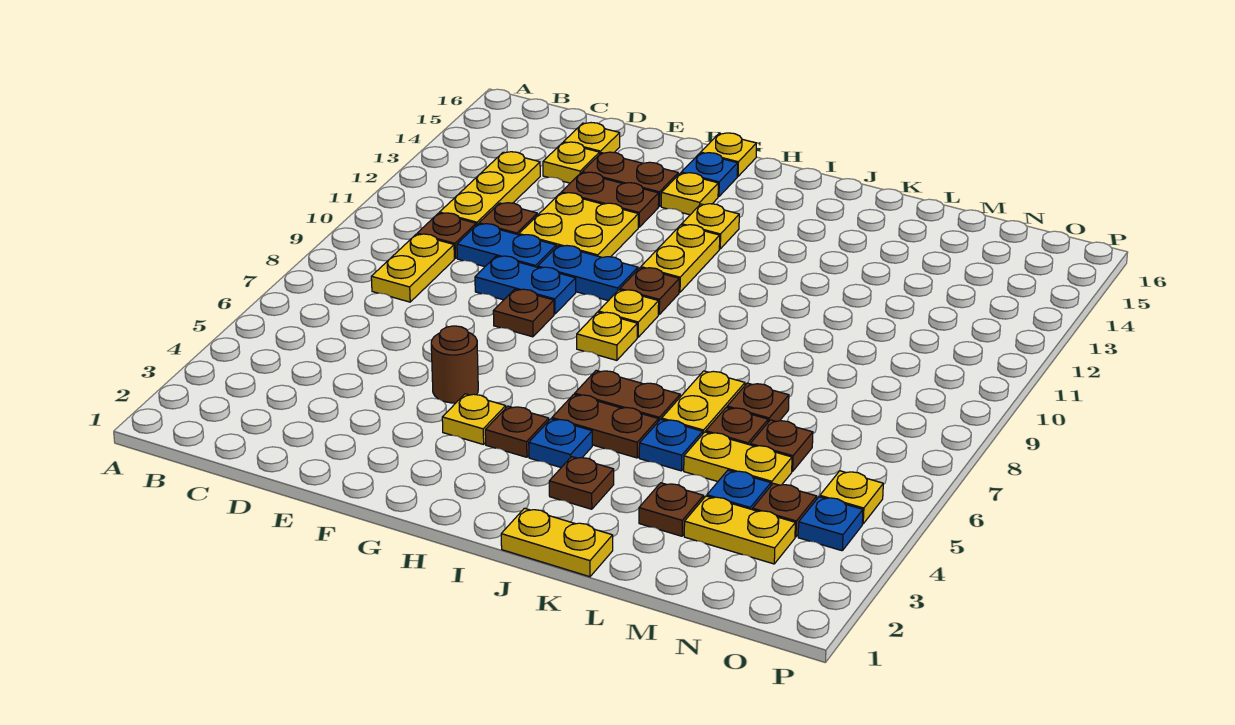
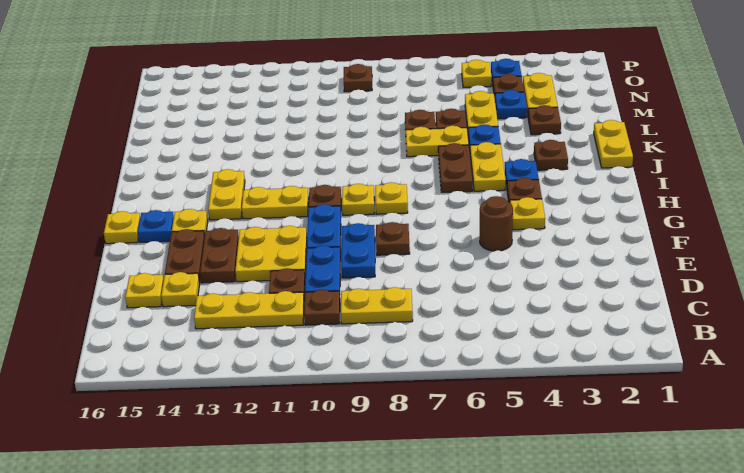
yellow 1x1 plate [682,204,739,249] -> yellow 1x2 plate [208,169,245,220]
brown 1x2 plate [552,394,658,458] -> yellow 1x2 plate [470,142,506,191]
brown 1x1 plate [750,420,813,471] -> brown 1x1 plate moved to [344,64,372,92]

